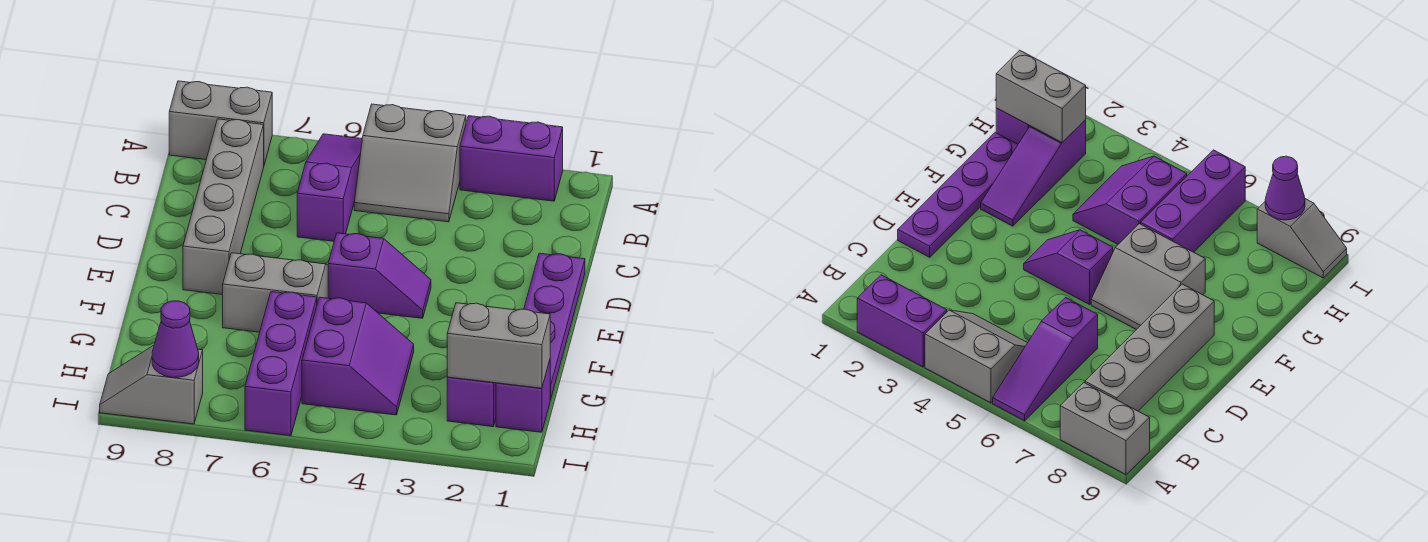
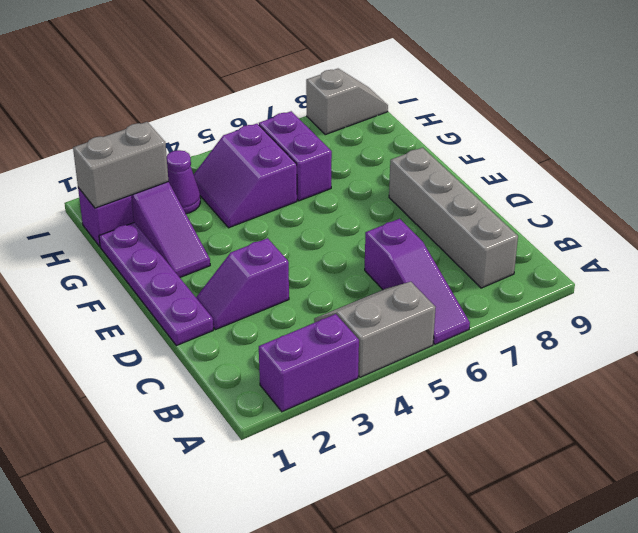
grey 1x2 brick [169,81,272,164] -> none
purple 1x2 slope [328,233,431,318] -> purple 1x2 slope moved to [196,238,289,330]
grey 2x2 slope [223,253,328,332] -> none
purple 1x3 brick [245,292,317,436] -> purple 1x2 brick [259,111,332,201]
purple 1x1 cone [152,301,199,377] -> purple 1x1 cone moved to [167,150,200,214]

